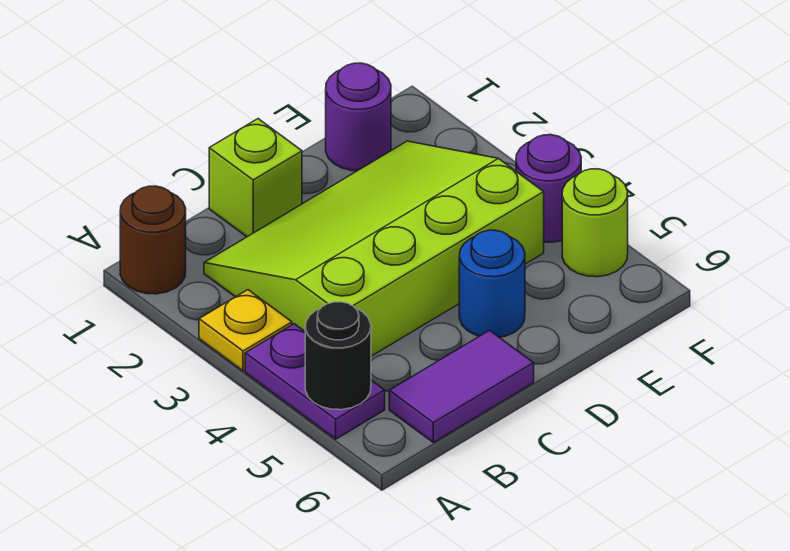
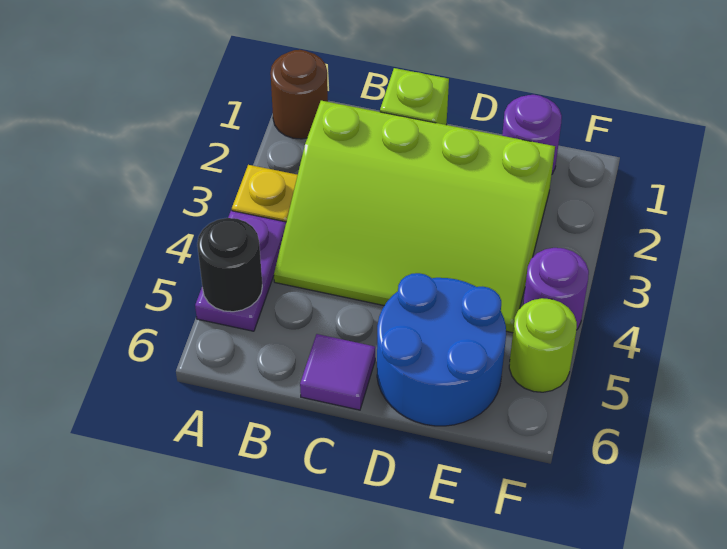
lime 3x4 slope [204,141,544,356] -> lime 3x4 slope turned to [274,101,555,333]
purple 1x2 tile [389,330,534,443] -> purple 1x1 tile [300,334,375,410]
blue 1x1 round brick [459,230,525,337] -> blue 2x2 round brick [377,273,506,426]

